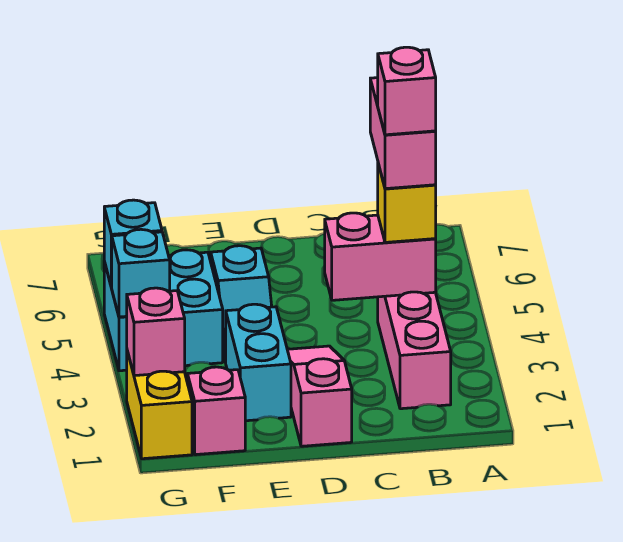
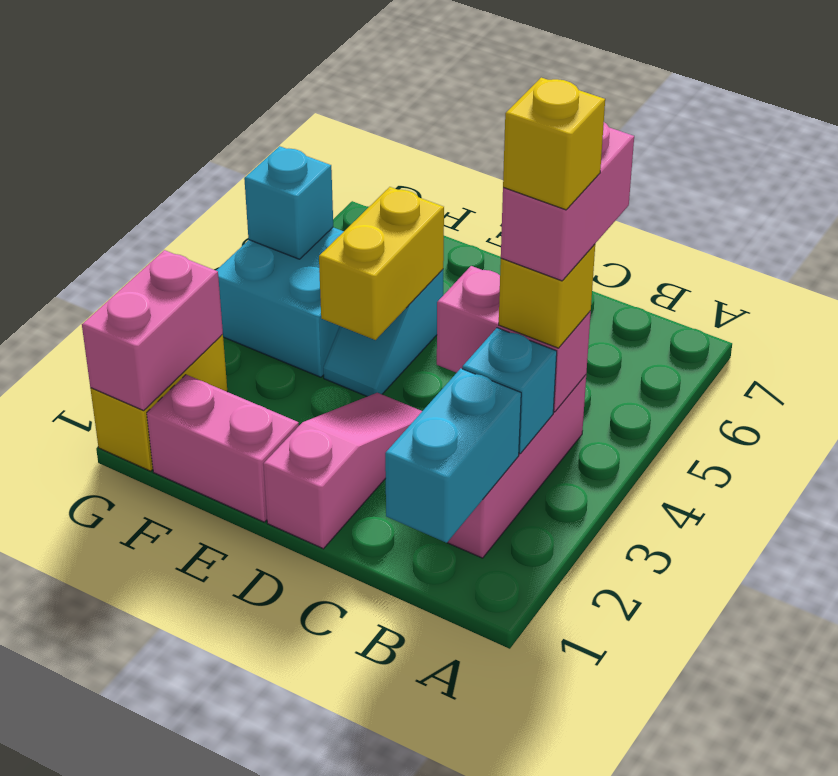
pink 1x1 brick [378,47,436,135] -> yellow 1x1 brick [503,78,605,210]
cyan 1x2 brick [225,304,291,421] -> cyan 1x2 brick moved to [385,368,521,543]
none -> yellow 1x2 brick [319,187,444,340]
pink 1x1 brick [188,367,245,455] -> pink 1x2 brick [147,375,299,522]
pink 1x1 brick [127,288,185,376] -> pink 1x2 brick [82,250,223,411]
cyan 1x1 brick [111,229,170,317] -> cyan 1x1 brick moved to [462,328,557,454]

